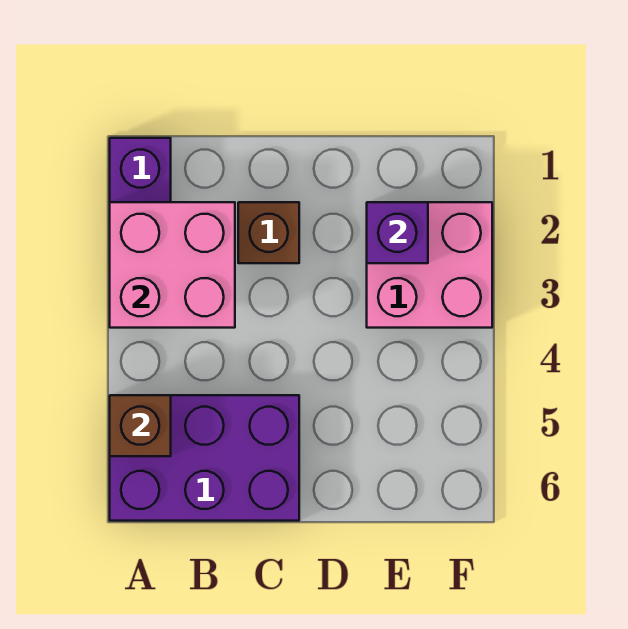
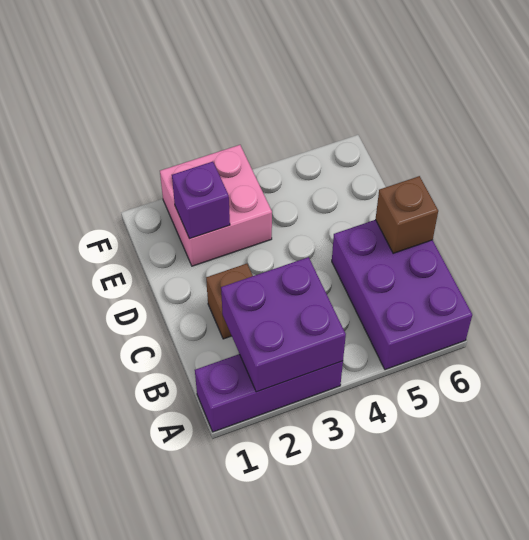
pink 2x2 brick [110,202,235,328] -> purple 2x2 brick [221,257,346,392]
brown 1x1 brick [110,395,171,456] -> brown 1x1 brick moved to [375,176,438,254]

